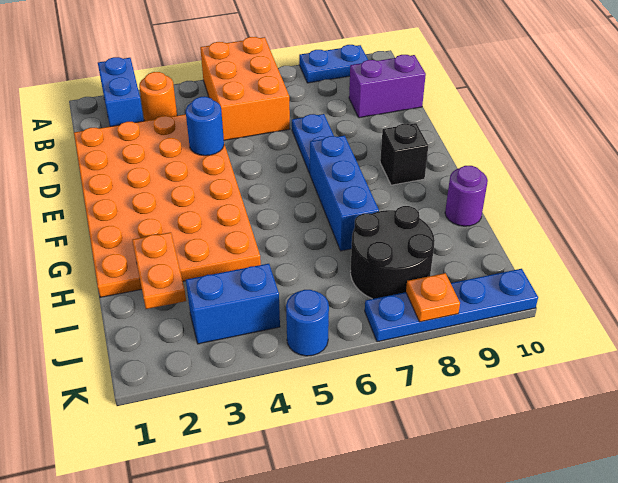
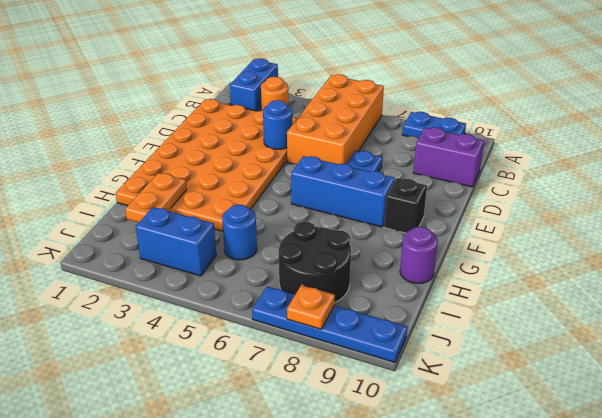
orange 2x3 brick [200,37,290,140] -> orange 2x4 brick [287,74,384,164]
blue 1x3 brick [310,135,379,251] -> blue 1x3 brick turned to [291,156,395,227]
blue 1x1 round brick [286,290,329,356] -> blue 1x1 round brick moved to [222,205,257,260]

